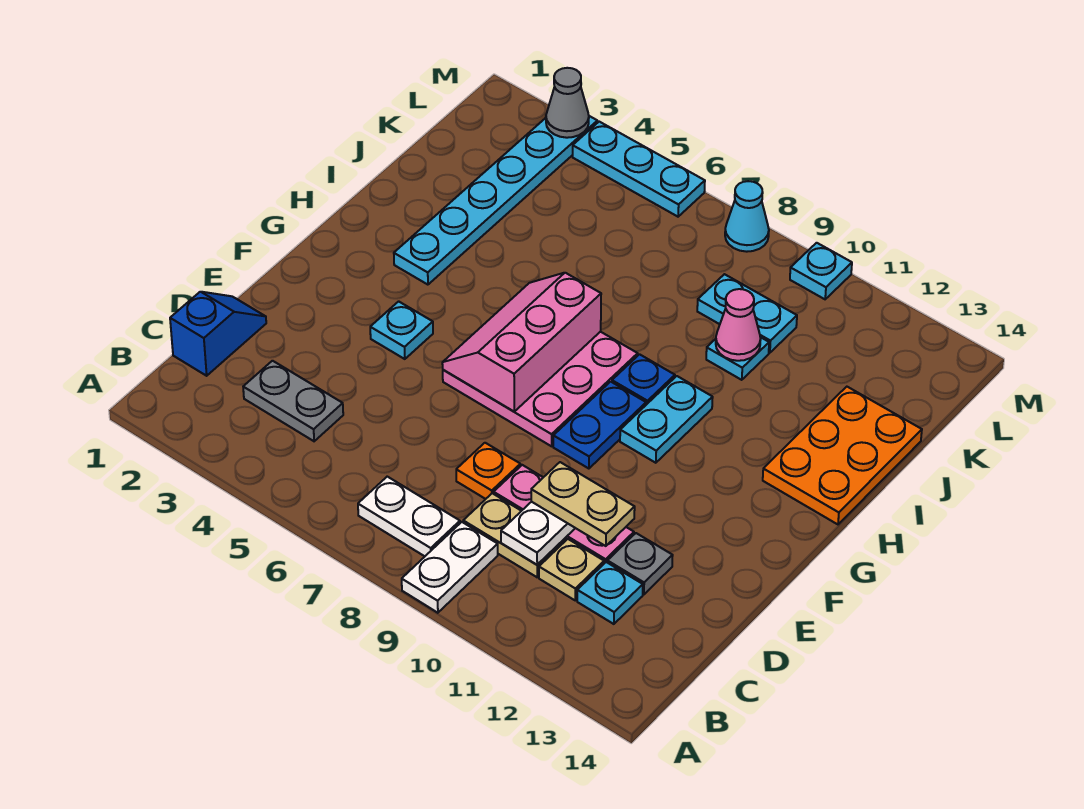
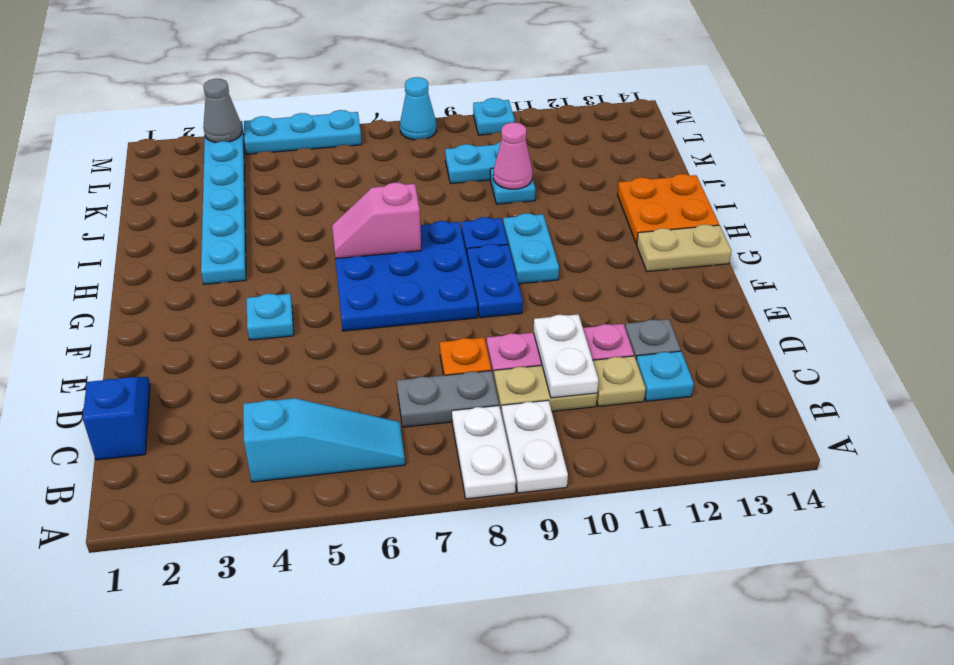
none -> cyan 1x3 slope [243,398,405,482]
white 1x2 plate [358,477,460,556] -> white 1x2 plate turned to [452,406,516,499]
grey 1x2 plate [243,361,343,441] -> grey 1x2 plate moved to [397,371,499,427]
tan 1x2 plate [531,462,635,546] -> tan 1x2 plate moved to [637,224,731,272]
pink 3x3 plate [443,332,638,446] -> blue 3x3 plate [335,221,477,331]
pink 2x3 slope [442,273,601,411] -> pink 1x2 slope [332,182,421,259]
orange 2x3 plate [763,387,922,524] -> orange 2x2 plate [617,174,719,244]

